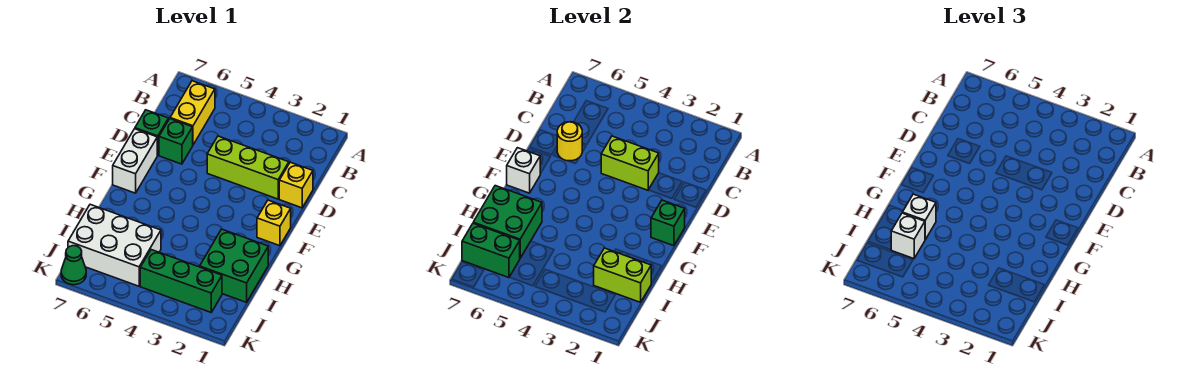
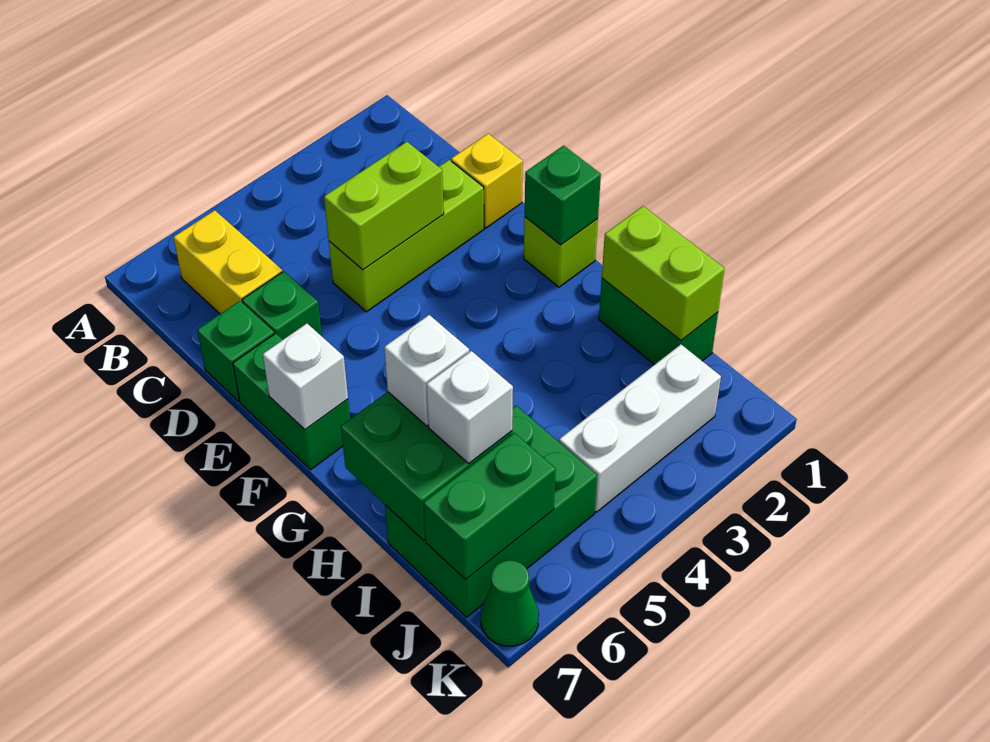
yellow 1x1 round brick [557,122,582,161] -> none
white 1x2 brick [113,129,157,193] -> green 1x2 brick [233,333,350,470]
yellow 1x1 brick [257,200,291,246] -> lime 1x1 brick [524,217,598,287]
green 2x2 brick [200,229,268,302] -> green 1x2 brick [599,278,718,365]
lime 1x2 brick [594,248,651,302] -> lime 1x2 brick turned to [602,206,725,340]
white 2x3 brick [68,204,161,286] -> green 2x3 brick [385,406,597,617]
green 1x3 brick [140,250,222,312] -> white 1x3 brick [559,344,721,512]

